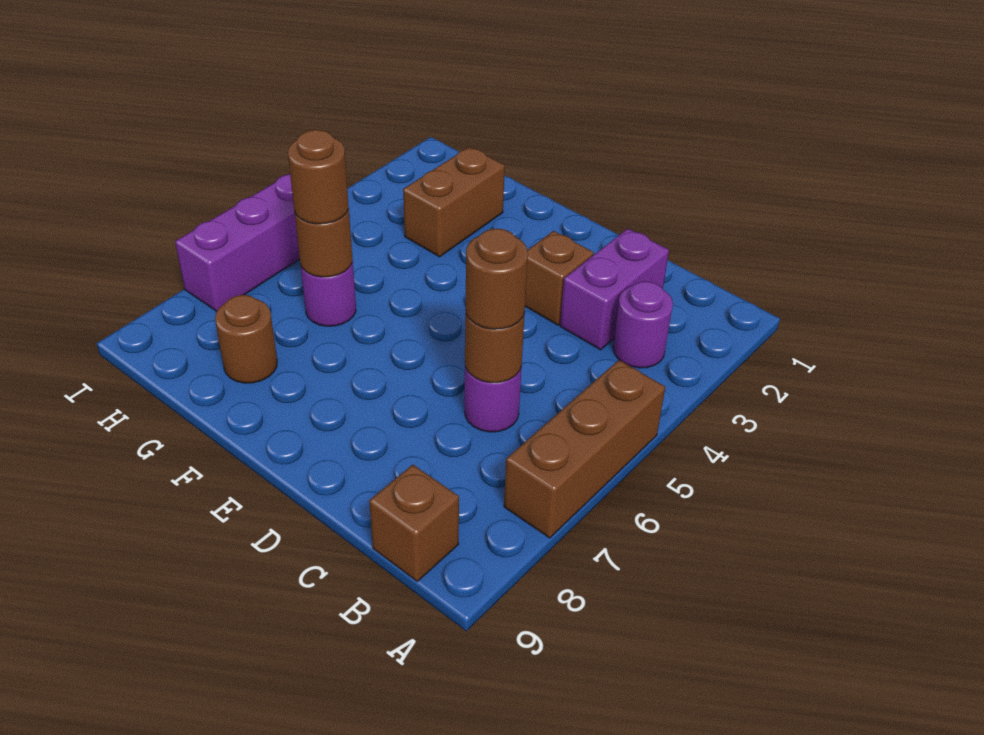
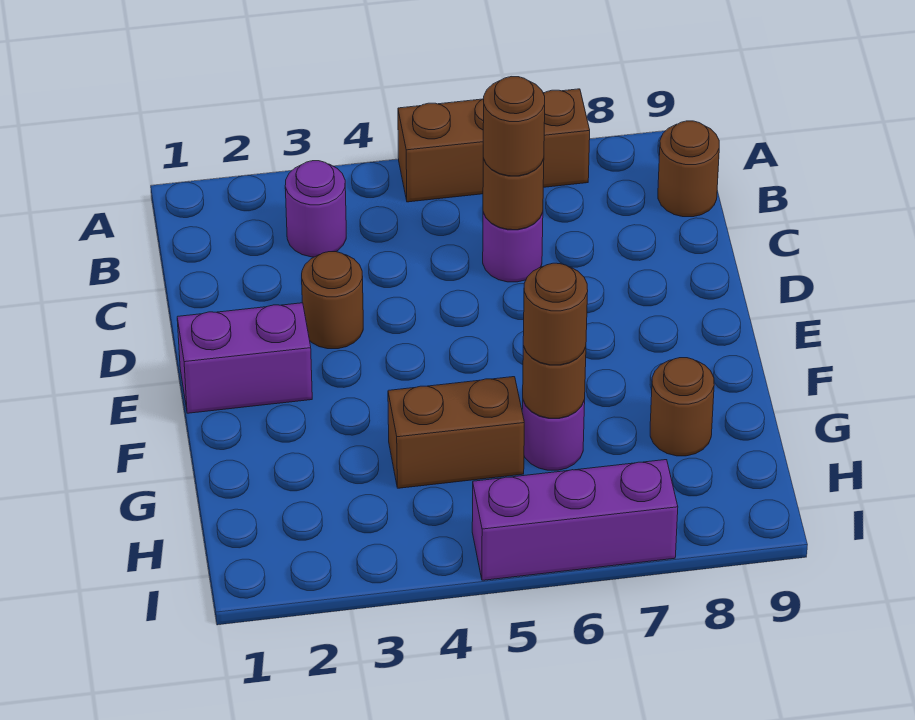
brown 1x1 brick [369,465,459,581] -> brown 1x1 round brick [658,121,719,217]
purple 1x2 brick [560,229,669,350] -> purple 1x2 brick moved to [177,303,312,413]
brown 1x1 brick [525,231,594,325] -> brown 1x1 round brick [302,252,363,349]
brown 1x2 brick [403,147,505,257] -> brown 1x2 brick moved to [388,377,524,488]

